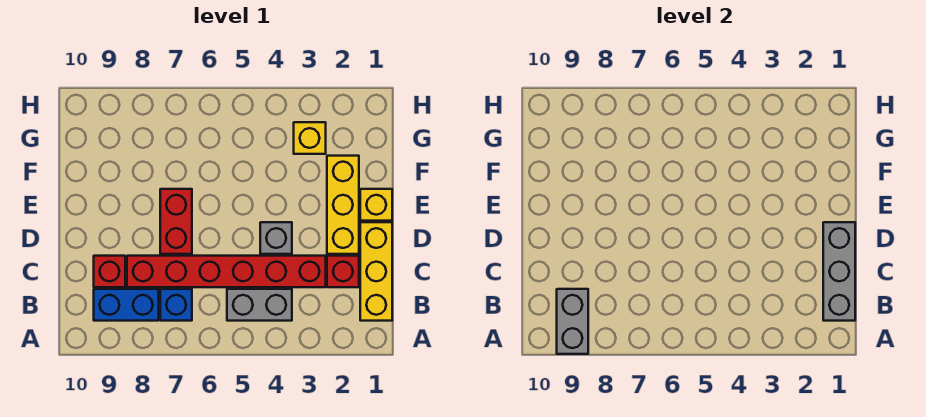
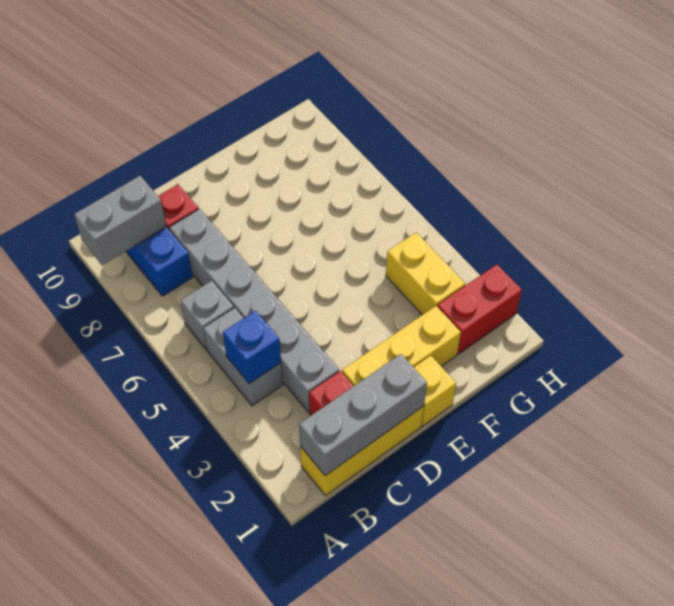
blue 1x1 brick [160,289,192,321] -> blue 1x1 brick moved to [223,311,281,384]
red 1x6 brick [127,256,326,287] -> grey 1x6 brick [169,209,339,412]
grey 1x1 brick [260,222,292,254] -> grey 1x1 brick moved to [180,281,234,350]
red 1x2 brick [160,189,192,254] -> red 1x2 brick moved to [437,265,522,354]
yellow 1x1 brick [294,122,326,154] -> yellow 1x2 brick [386,232,465,315]

